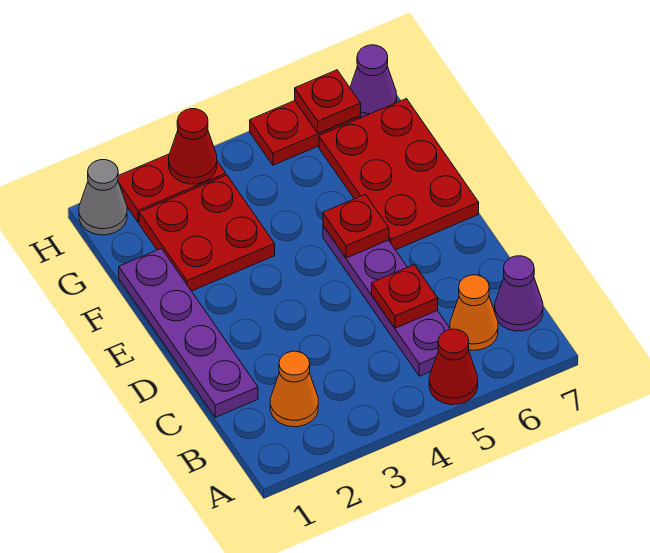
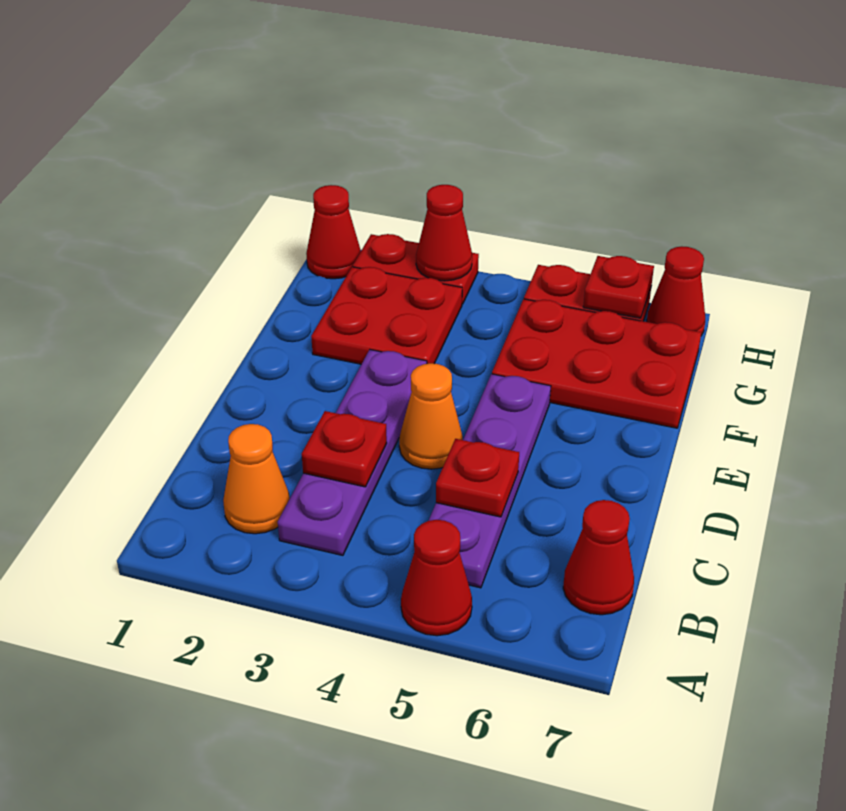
orange 1x1 cone [450,275,498,350] -> orange 1x1 cone moved to [399,363,463,469]
purple 1x1 cone [495,256,543,331] -> red 1x1 cone [563,500,634,615]
purple 1x4 plate [119,248,258,417] -> purple 1x4 plate moved to [278,350,427,555]
red 1x1 plate [323,194,389,258] -> red 1x1 plate moved to [302,411,387,487]
red 2x3 plate [319,99,479,250] -> red 2x3 plate turned to [492,299,701,428]
grey 1x1 cone [79,160,127,235] -> red 1x1 cone [306,185,361,279]
purple 1x1 cone [350,45,397,118] -> red 1x1 cone [647,246,705,336]

